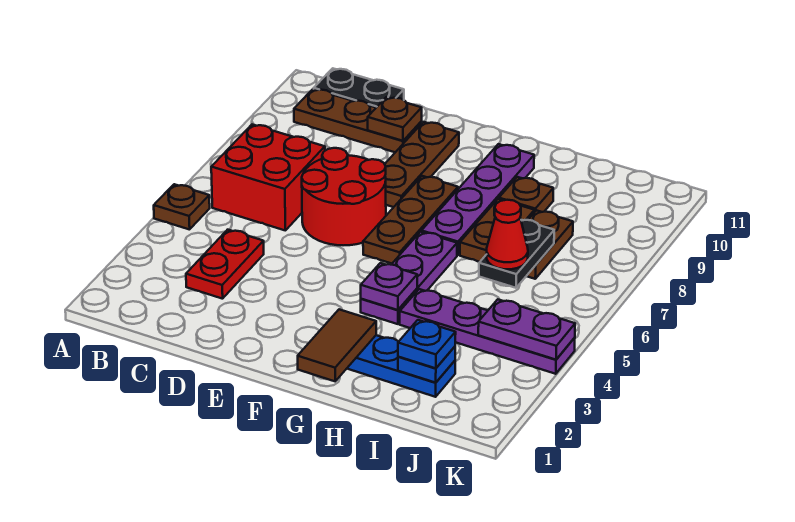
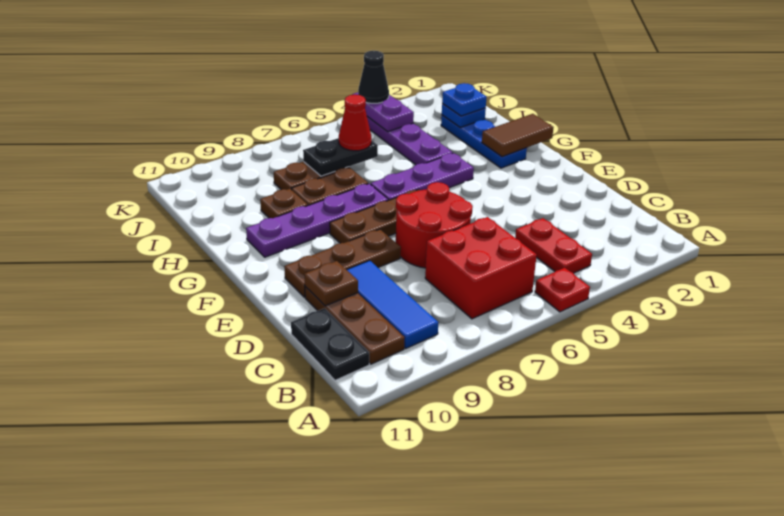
brown 1x1 plate [154,184,210,230] -> red 1x1 plate [535,268,590,312]
none -> blue 1x3 tile [347,261,438,348]
red 1x2 plate [186,230,264,299] -> red 1x2 plate turned to [515,218,592,273]
purple 1x1 plate [361,263,417,310] -> none
none -> black 1x1 cone [358,51,389,103]

